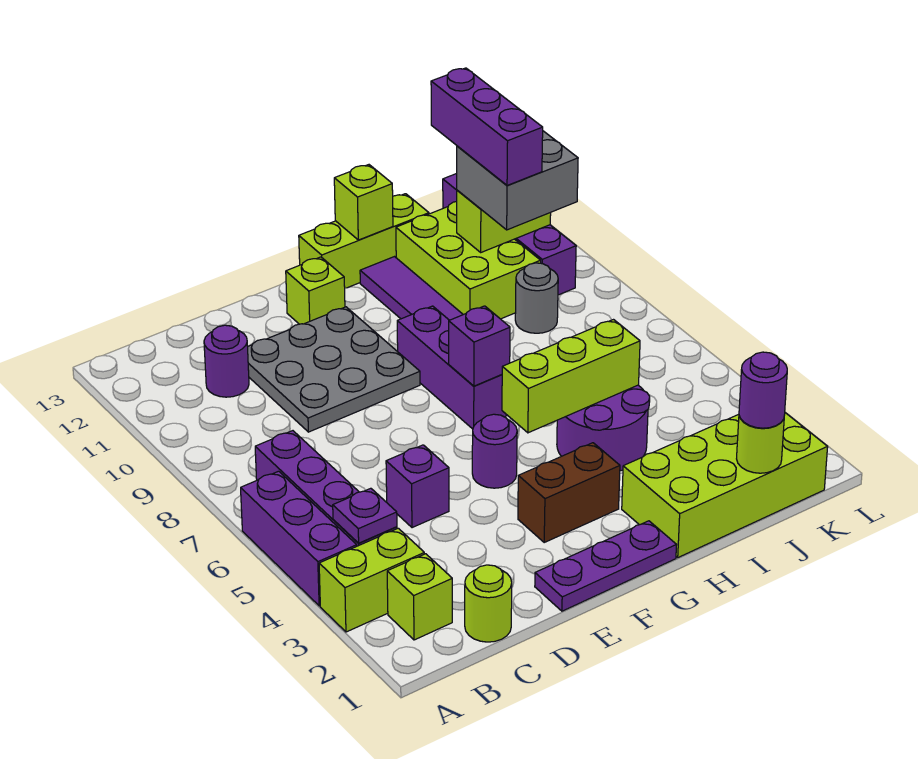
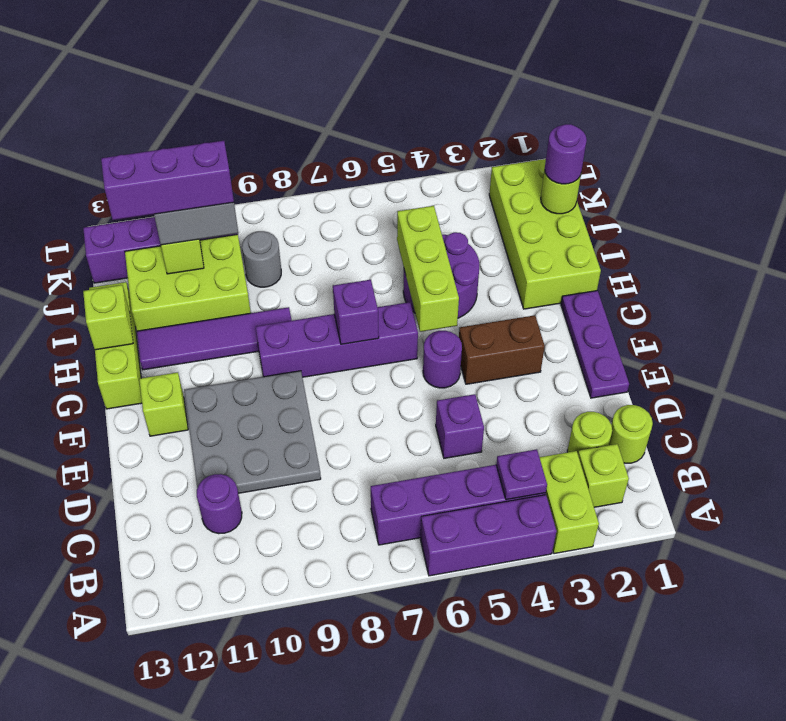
none -> lime 1x1 round brick [567,412,612,453]
brown 1x2 brick [518,443,620,542] -> brown 1x2 brick turned to [459,315,545,384]
purple 1x3 brick [397,306,508,429] -> purple 1x4 brick [256,302,418,377]

